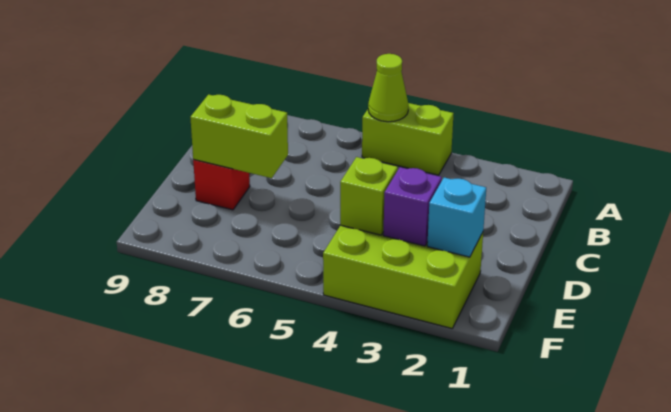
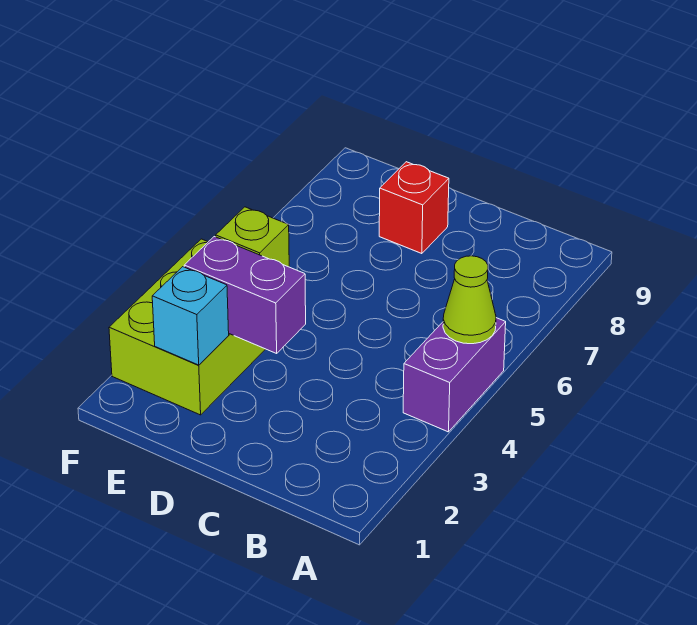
lime 1x2 brick [362,103,454,175] -> purple 1x2 brick [403,318,506,432]
lime 1x2 brick [190,95,288,178] -> none
purple 1x1 brick [383,167,442,246] -> purple 1x2 brick [184,237,306,353]

